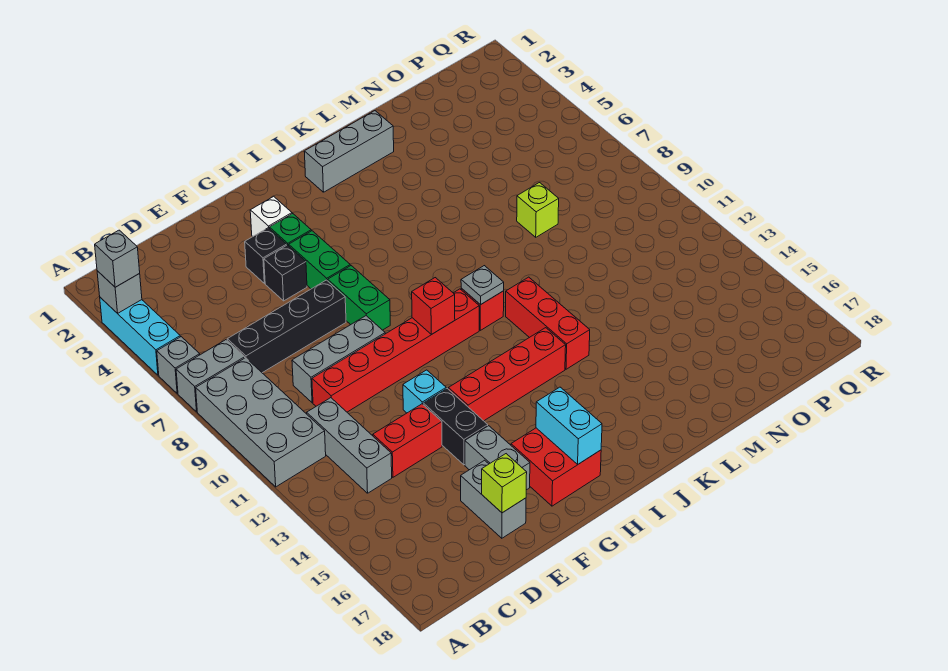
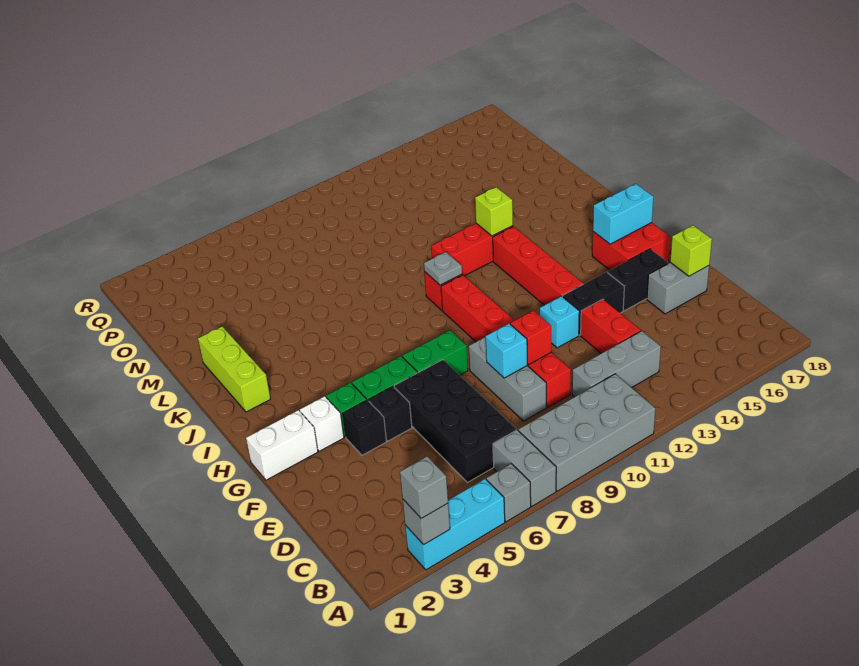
black 1x4 brick [227,280,346,373] -> black 2x4 brick [394,360,516,482]
none -> cyan 1x1 brick [486,324,527,378]
grey 1x2 brick [465,426,530,490] -> black 1x2 brick [608,249,668,311]
none -> white 1x2 brick [246,410,318,480]
red 1x1 brick [412,278,455,335] -> red 1x1 brick moved to [510,311,551,365]
grey 1x3 brick [304,111,394,192] -> lime 1x3 brick [198,326,270,412]
lime 1x1 brick [517,183,559,237] -> lime 1x1 brick moved to [475,187,513,236]

